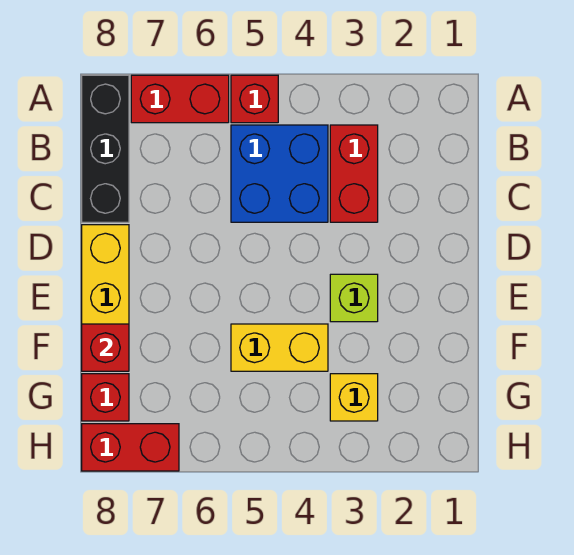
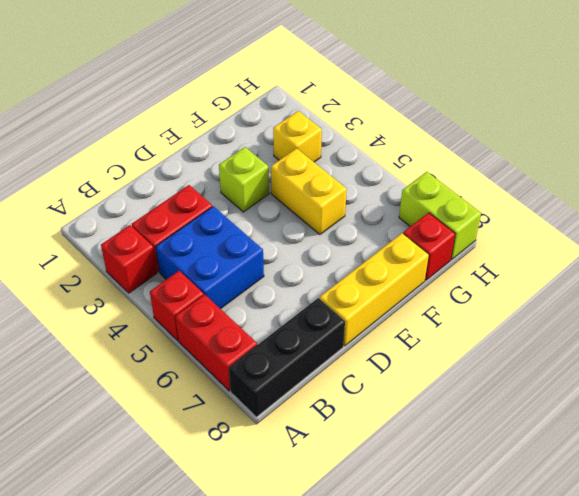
red 1x1 brick [82,324,129,371] -> red 1x1 brick moved to [101,225,157,293]
red 1x2 brick [82,424,179,471] -> lime 1x2 brick [399,172,481,260]

